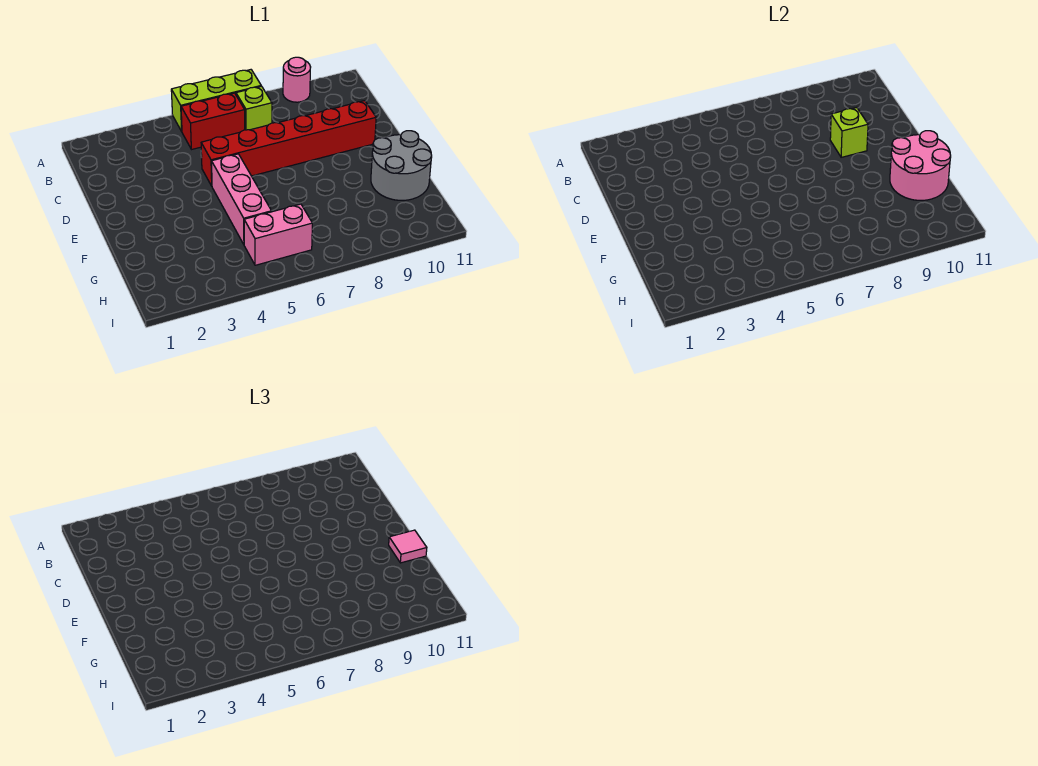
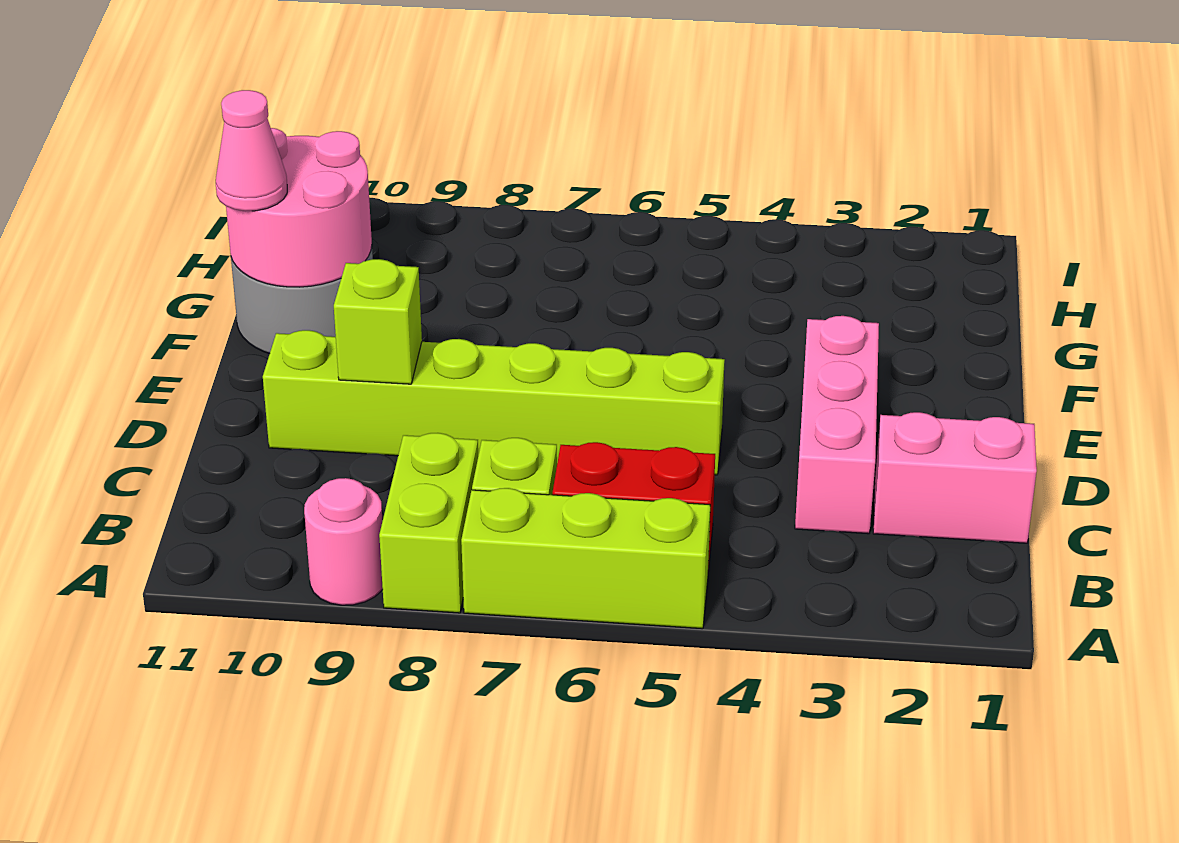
none -> lime 1x2 brick [379,433,478,613]
red 1x6 brick [201,101,376,186] -> lime 1x6 brick [263,330,725,475]
pink 1x3 brick [212,154,272,244] -> pink 1x3 brick moved to [795,316,879,534]
pink 1x1 tile [389,530,427,563] -> pink 1x1 cone [216,90,287,211]
pink 1x2 brick [244,204,312,265] -> pink 1x2 brick moved to [873,412,1037,543]

